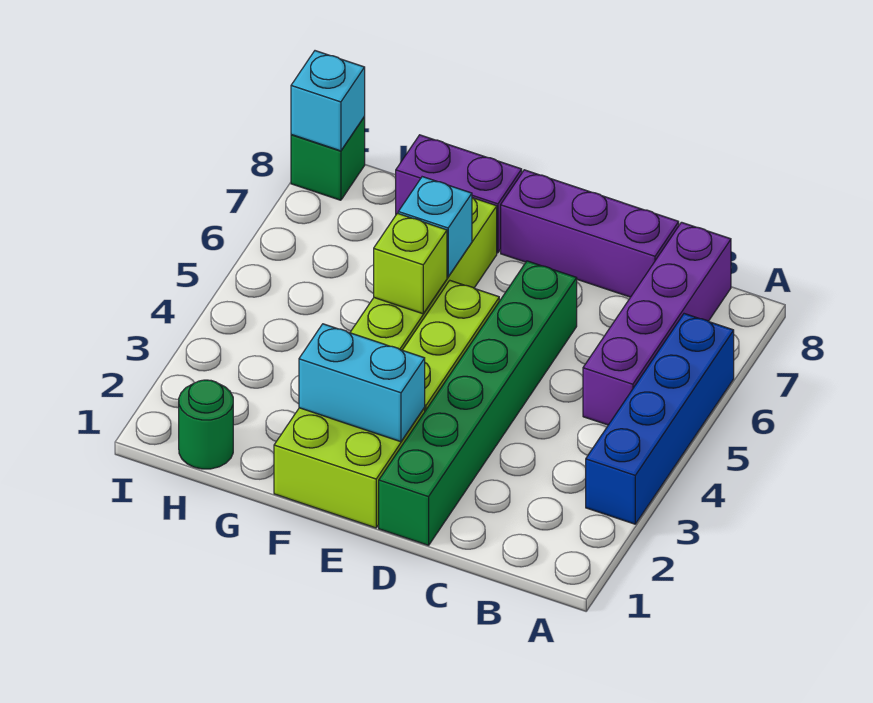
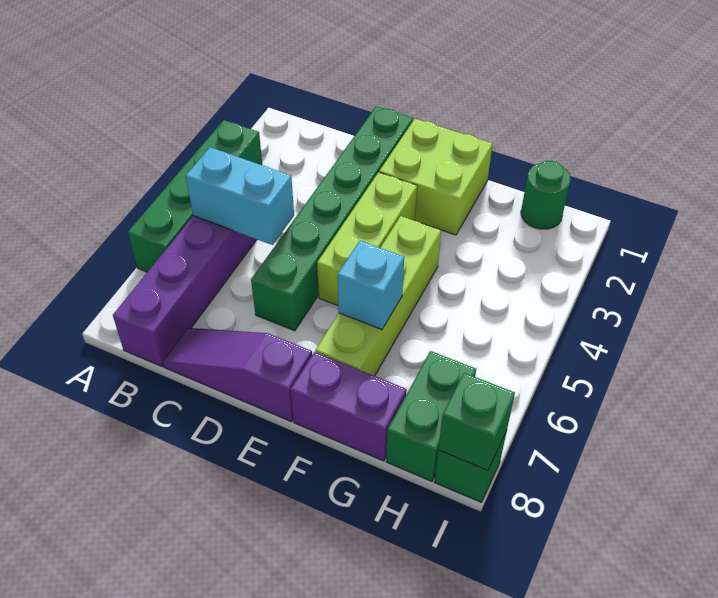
blue 1x4 brick [586,314,734,524] -> green 1x4 brick [128,120,262,272]
purple 1x3 brick [501,170,679,297] -> purple 1x3 slope [163,328,312,422]
cyan 1x2 brick [299,324,425,442] -> cyan 1x2 brick moved to [186,147,294,245]
lime 1x1 brick [374,213,447,314] -> none
none -> green 1x2 brick [386,351,476,481]
cyan 1x1 brick [291,51,365,151] -> green 1x1 brick [438,373,515,471]

